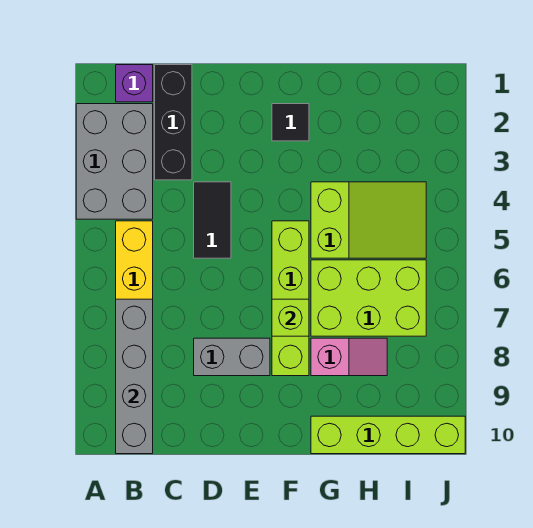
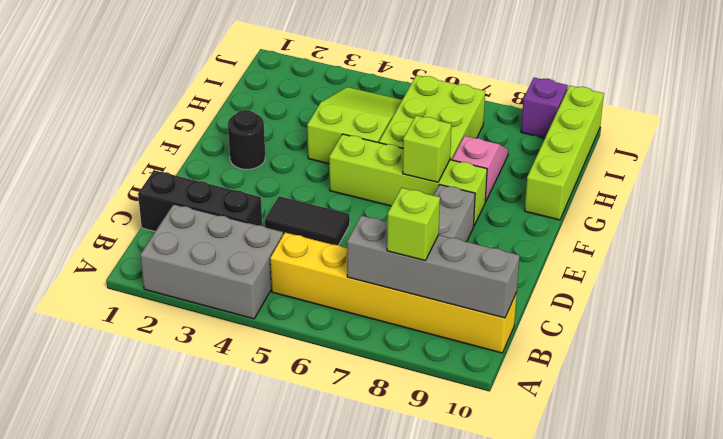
purple 1x1 brick [116,65,153,102] -> purple 1x1 brick moved to [521,78,568,138]
none -> lime 1x1 brick [387,188,440,260]
black 1x1 tile [272,104,309,141] -> black 1x1 round brick [228,110,265,170]

